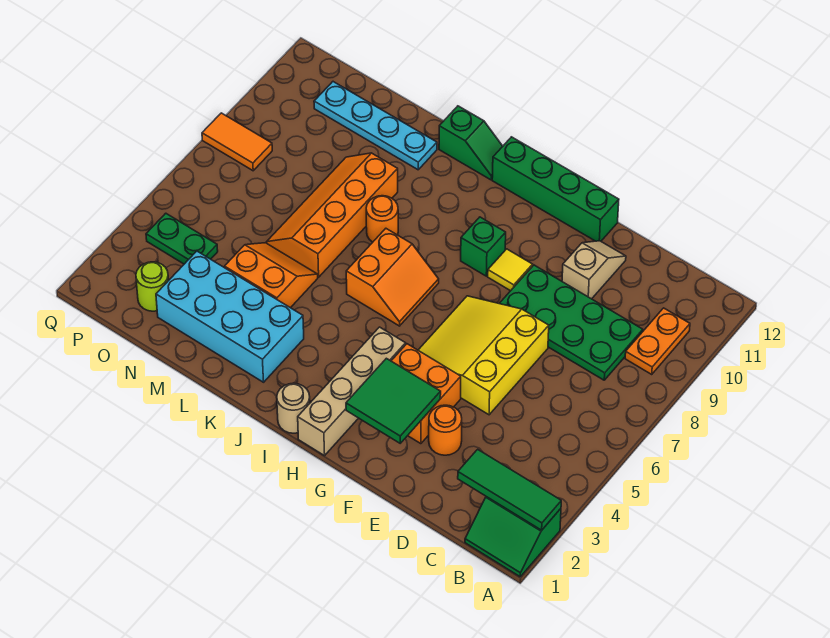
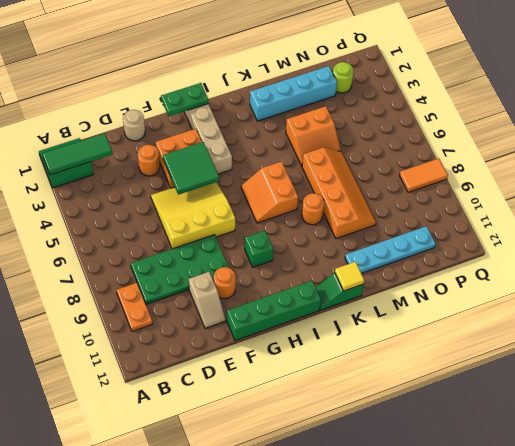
yellow 3x3 slope [418,296,549,415] -> yellow 3x3 slope turned to [151,182,235,249]
green 2x2 tile [346,358,441,443] -> green 2x2 tile moved to [163,142,219,195]
none -> orange 1x1 round brick [214,267,236,299]
yellow 1x1 tile [488,249,533,291] -> yellow 1x1 tile moved to [335,262,364,291]
tan 1x1 round brick [277,383,310,433] -> tan 1x1 round brick moved to [123,110,145,141]
cyan 2x4 brick [156,251,304,382] -> cyan 1x4 brick [250,66,337,121]
green 1x2 plate [146,213,218,264] -> green 1x2 plate moved to [161,83,208,116]

